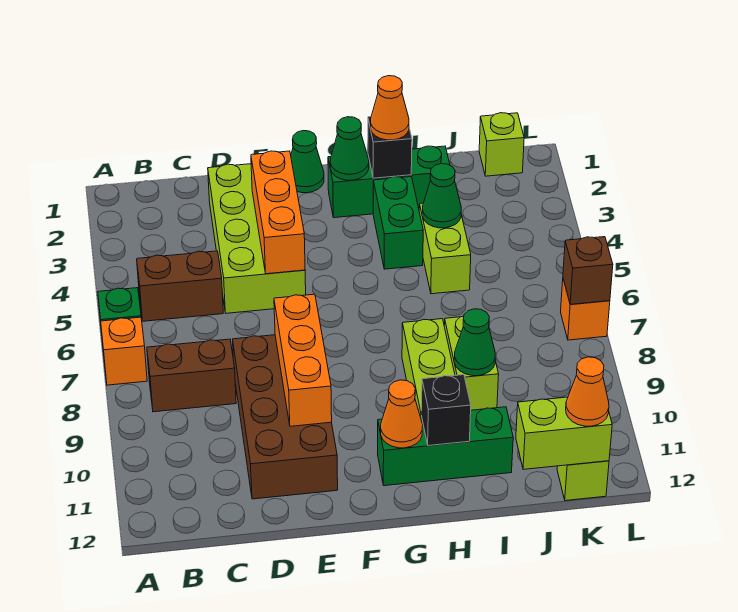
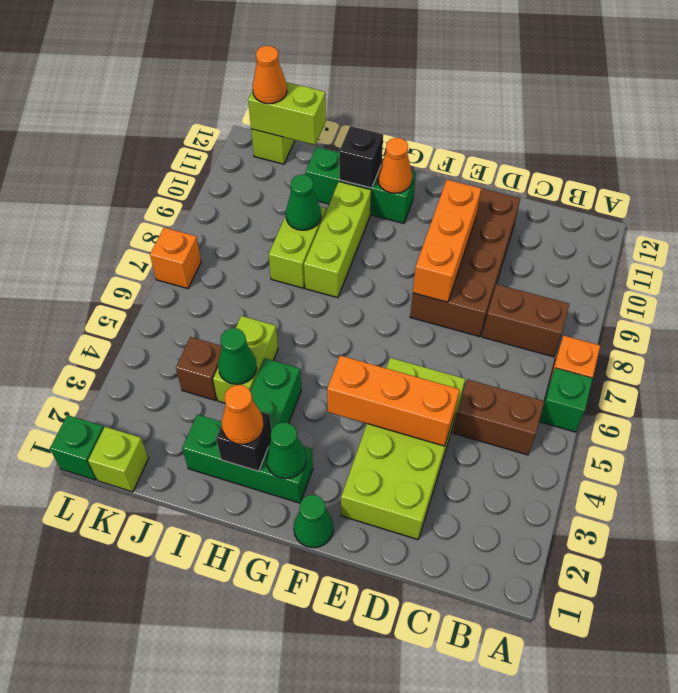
orange 1x3 brick [251,151,305,274] -> orange 1x3 brick turned to [327,355,460,446]
none -> green 1x1 brick [50,415,104,480]
brown 1x1 brick [563,237,613,304] -> brown 1x1 brick moved to [176,337,222,400]

